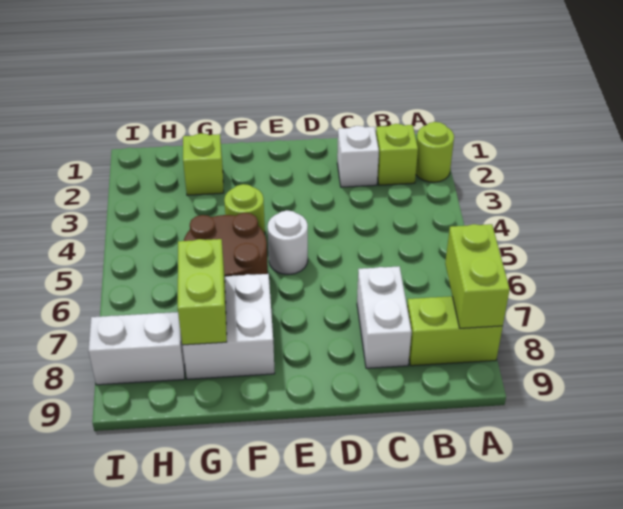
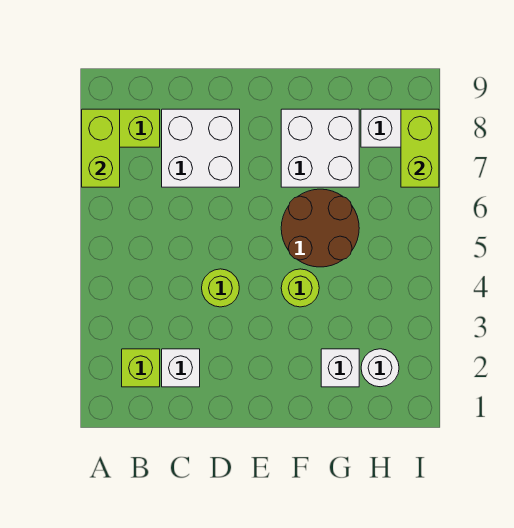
lime 1x1 round brick [416,122,454,182] -> lime 1x1 round brick moved to [202,269,239,307]
white 1x2 brick [357,266,412,368] -> white 2x2 brick [162,109,240,187]
white 1x1 round brick [268,210,308,274] -> white 1x1 round brick moved to [361,349,399,387]
lime 1x1 brick [183,133,224,195] -> white 1x1 brick [321,349,359,387]
lime 1x2 brick [178,239,227,345] -> lime 1x2 brick moved to [401,109,439,187]

